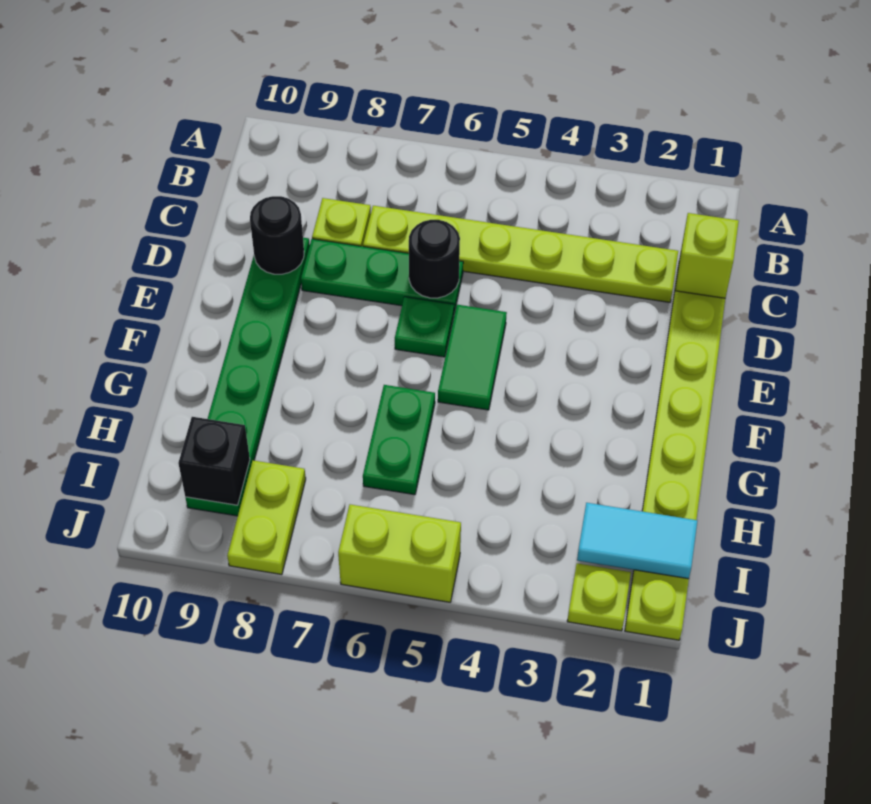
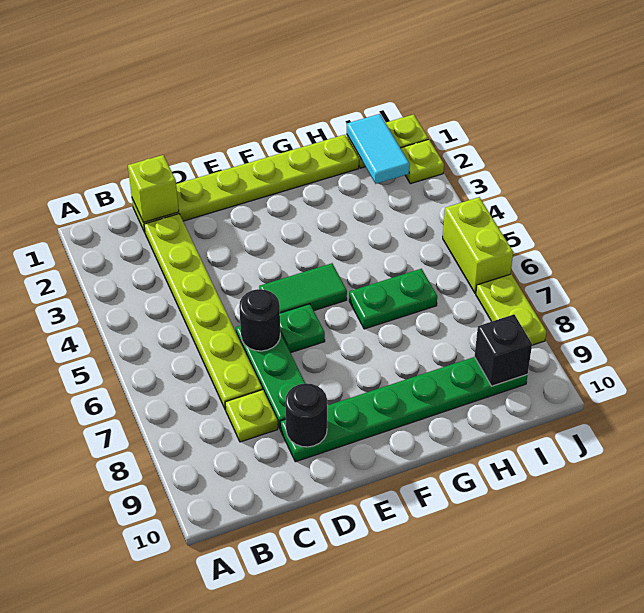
lime 1x2 plate [227,460,306,575] -> lime 1x2 plate turned to [476,274,546,345]

